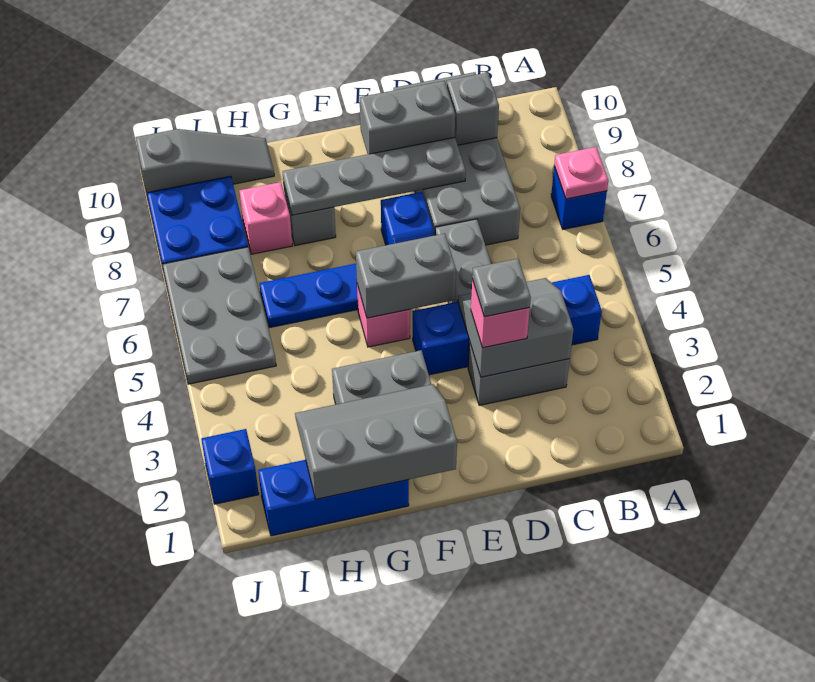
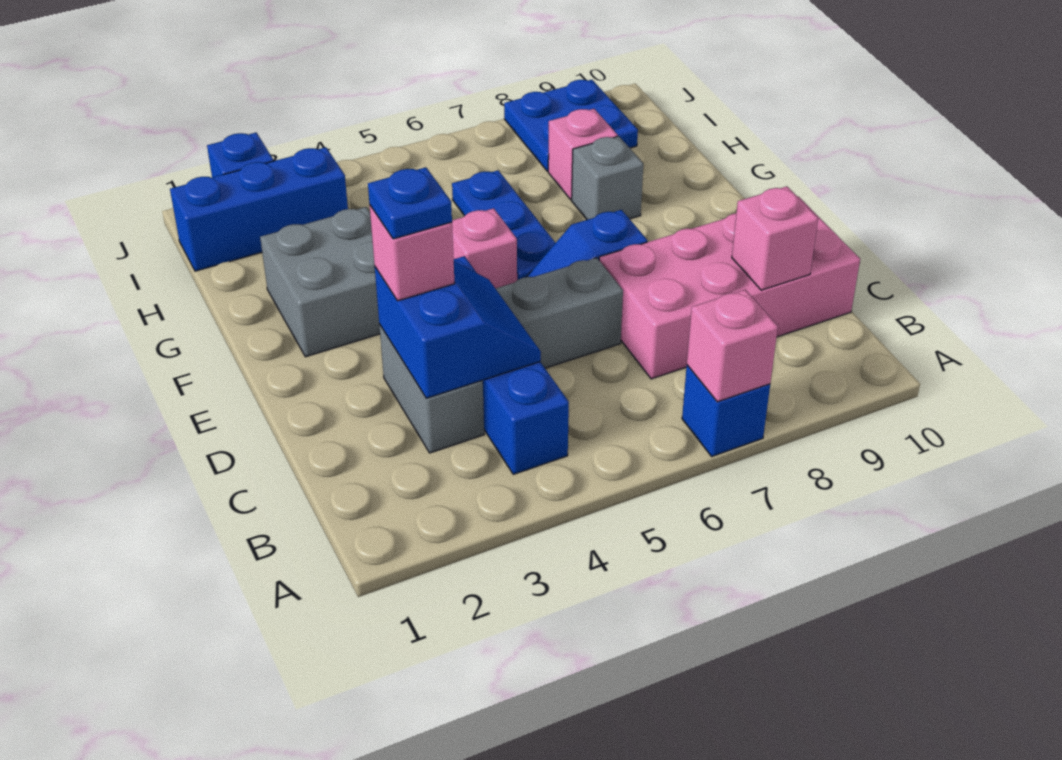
pink 1x1 plate [554,147,608,199] -> pink 1x1 brick [687,290,778,402]
grey 2x2 slope [458,278,574,377] -> blue 2x2 slope [375,261,541,398]
grey 2x4 brick [393,72,520,245] -> pink 2x4 brick [599,196,860,379]
grey 1x1 brick [447,73,499,145] -> pink 1x1 brick [732,186,818,290]
grey 1x1 plate [472,259,531,317] -> blue 1x1 plate [368,167,452,239]
grey 1x4 plate [282,137,466,215] -> none
grey 1x2 brick [360,81,455,154] -> none
grey 1x2 brick [356,234,456,318] -> none
grey 2x3 slope [295,384,457,499] -> none
blue 1x3 brick [258,460,409,536] -> blue 1x3 brick turned to [170,147,348,271]
grey 1x3 slope [135,129,274,193] -> none
grey 2x3 plate [162,247,276,384] -> none

